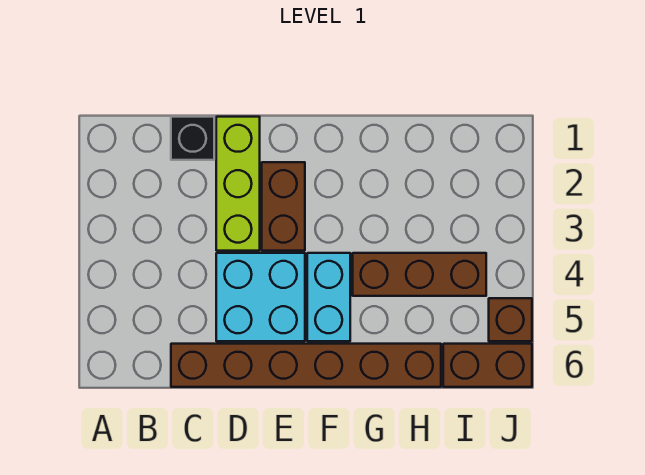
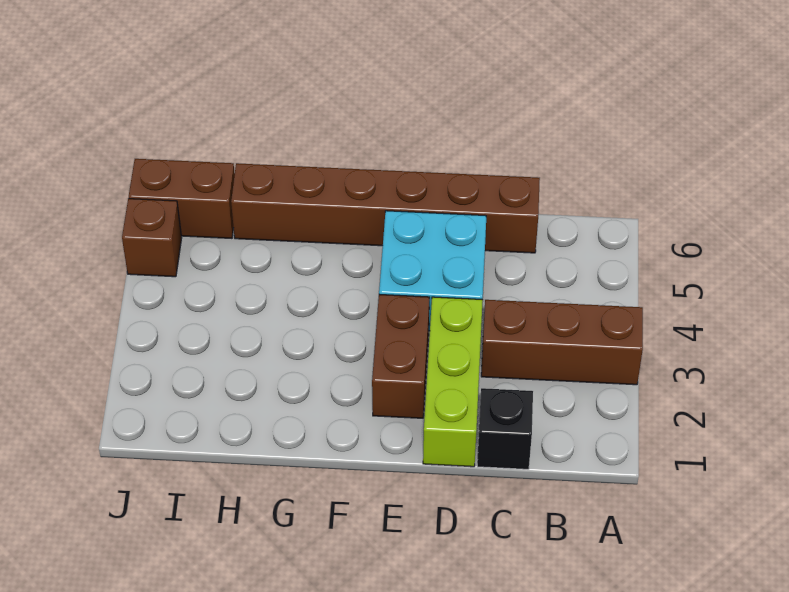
cyan 1x2 brick [307,253,350,341] -> none
brown 1x3 brick [353,253,486,296] -> brown 1x3 brick moved to [481,300,643,385]

